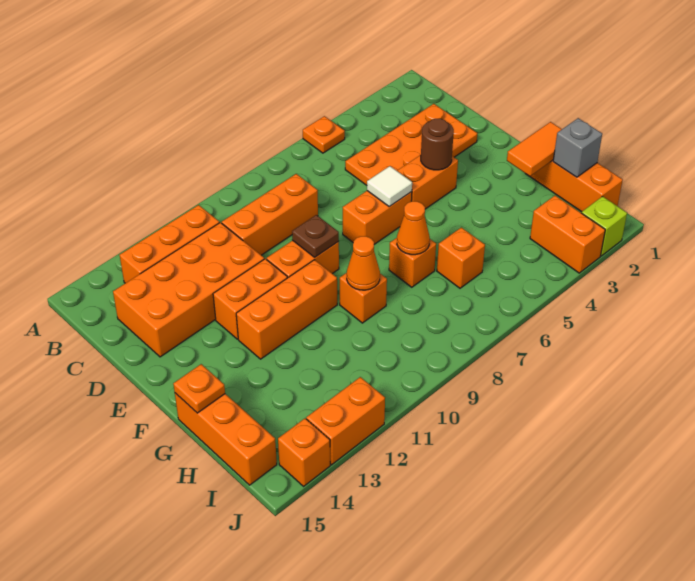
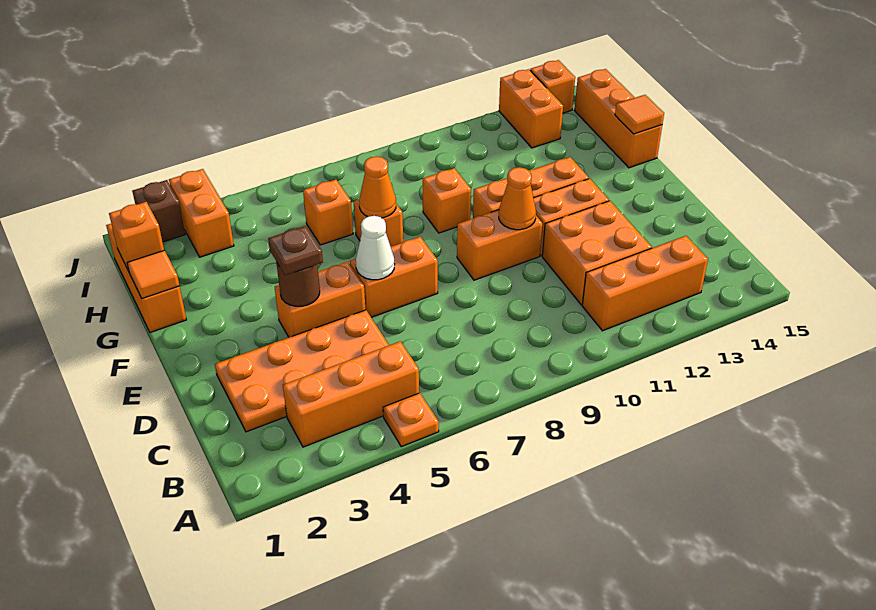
orange 1x3 brick [222,174,318,255] -> orange 1x3 brick moved to [283,341,419,447]
orange 2x4 brick [113,222,264,357] -> orange 2x2 brick [542,201,652,305]
white 1x1 tile [367,166,412,207] -> white 1x1 cone [356,216,395,280]
brown 1x1 plate [292,215,339,257] -> brown 1x1 plate moved to [268,226,323,275]
orange 1x2 tile [507,122,562,176] -> orange 1x1 tile [127,250,179,299]
orange 1x1 cone [347,236,380,290] -> orange 1x1 cone moved to [499,167,536,230]
orange 1x1 plate [173,364,225,413] -> orange 1x1 tile [615,95,664,134]
grey 1x1 brick [553,118,602,177] -> orange 1x1 brick [109,202,164,271]
lime 1x1 brick [582,196,627,256] -> brown 1x1 brick [132,180,185,242]
orange 1x2 brick [306,377,385,465] -> orange 1x2 brick turned to [499,69,563,148]

